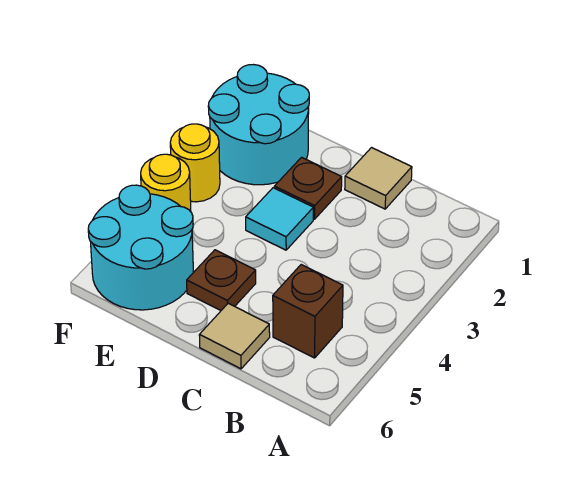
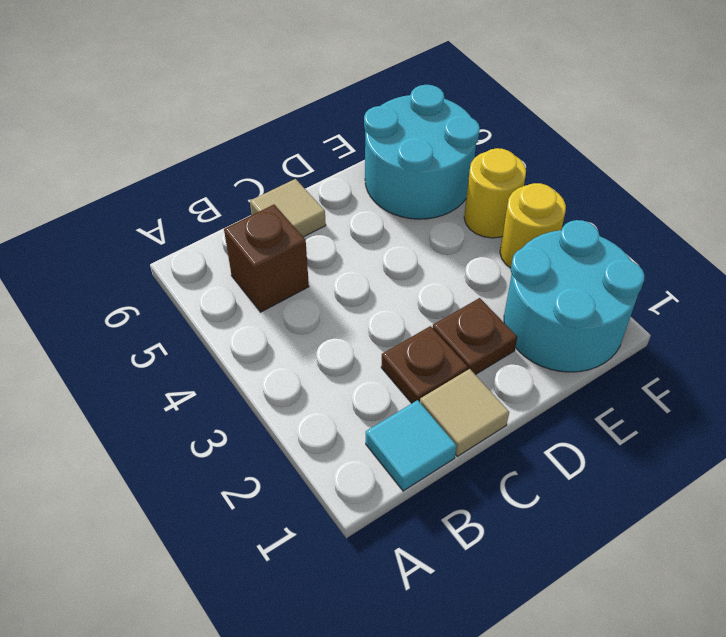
cyan 1x1 tile [246,188,313,250] -> cyan 1x1 tile moved to [366,400,456,491]
brown 1x1 plate [187,250,256,310] -> brown 1x1 plate moved to [381,326,468,403]

